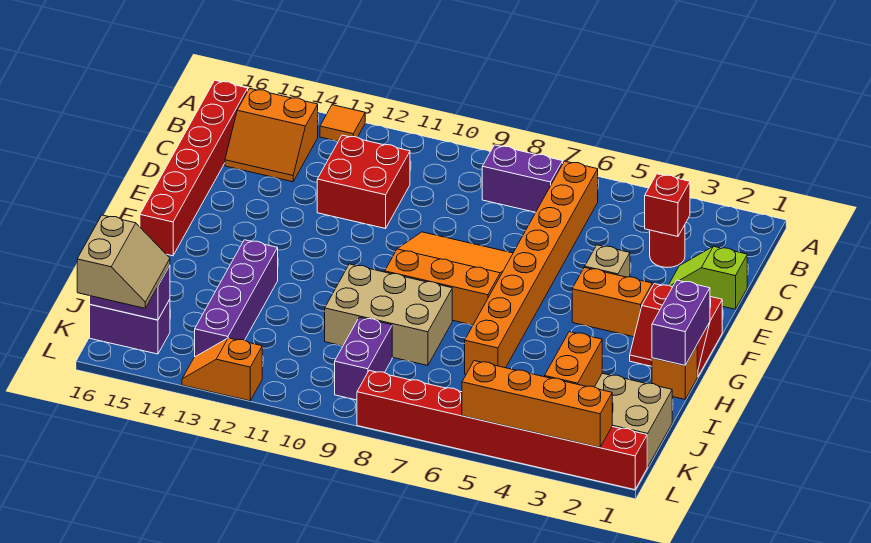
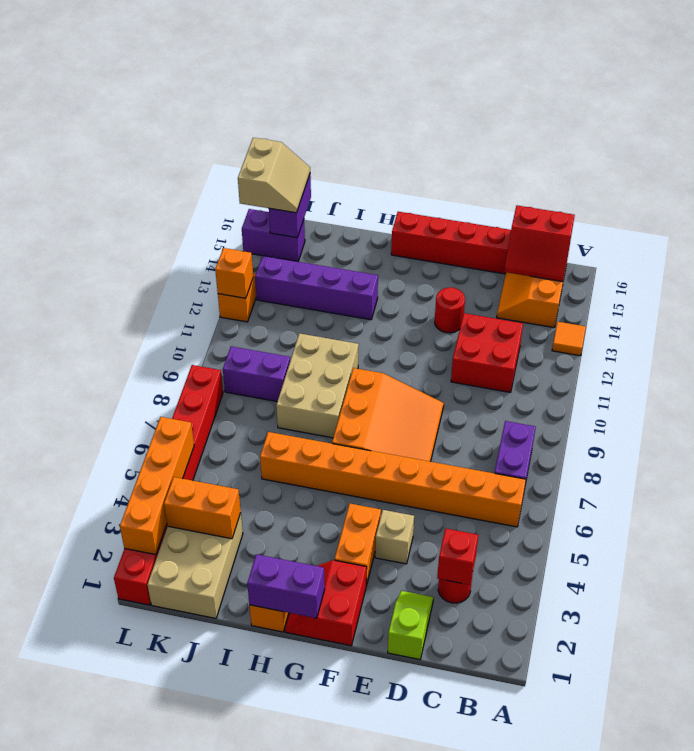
none -> red 2x2 slope [504,206,575,282]
none -> red 1x1 round brick [435,287,465,333]
purple 1x2 brick [90,299,170,354] -> purple 1x2 brick turned to [242,209,305,262]
tan 2x2 slope [77,215,170,308] -> tan 2x2 slope turned to [238,138,310,213]
none -> orange 1x1 brick [215,248,253,298]

